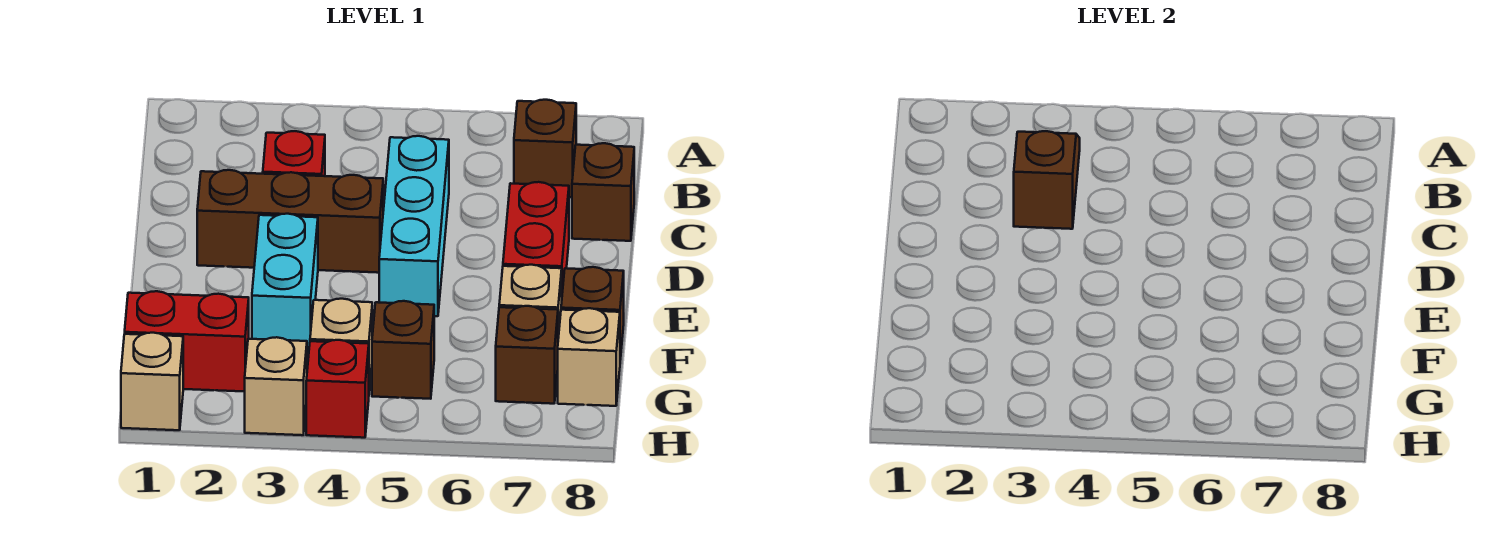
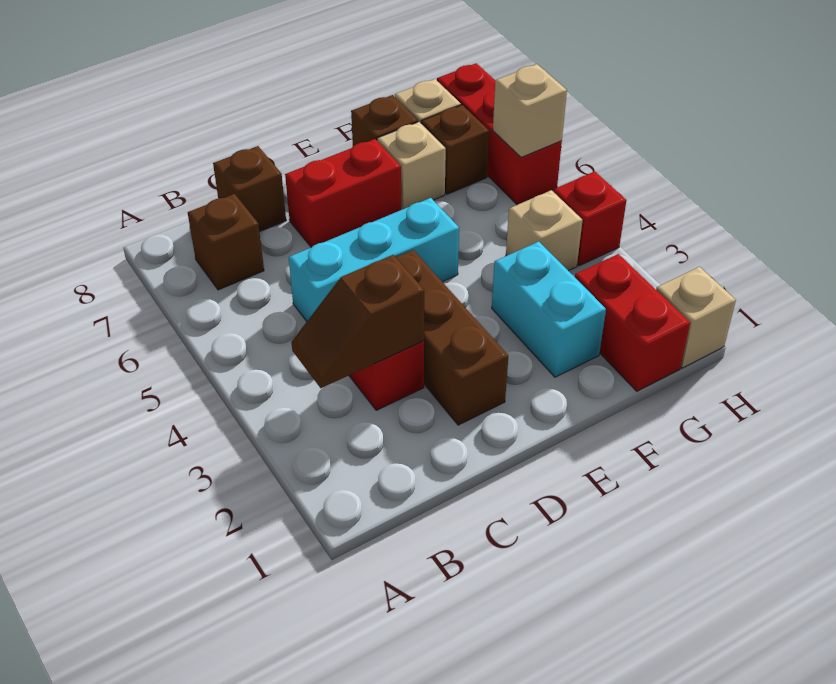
cyan 1x2 brick [252,214,318,353] -> cyan 1x2 brick turned to [492,242,606,377]
brown 1x1 brick [372,301,434,399] -> none
tan 1x1 brick [245,337,307,435] -> tan 1x1 brick moved to [493,64,567,157]
none -> red 1x3 brick [437,63,562,205]

